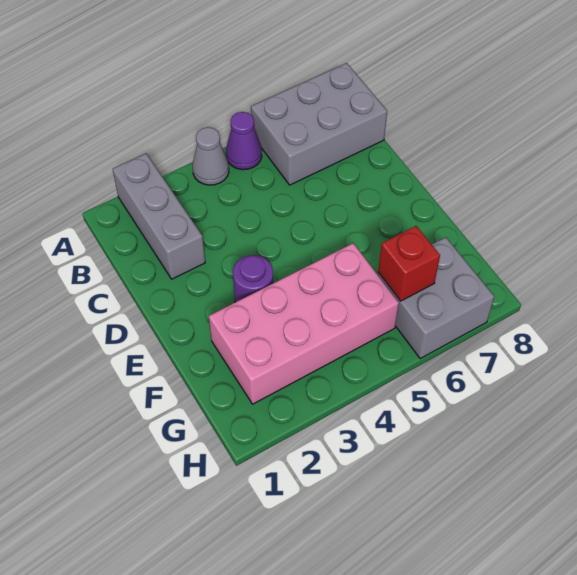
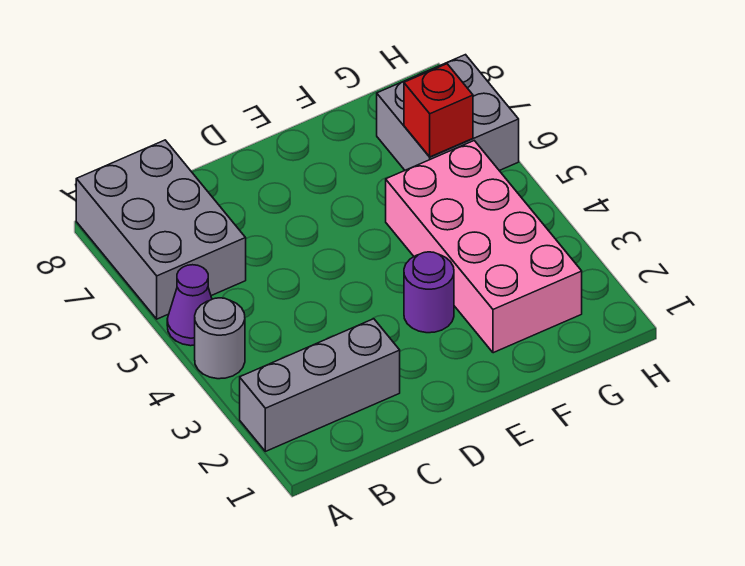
grey 1x1 cone [193,127,229,185] -> grey 1x1 round brick [195,298,245,379]

